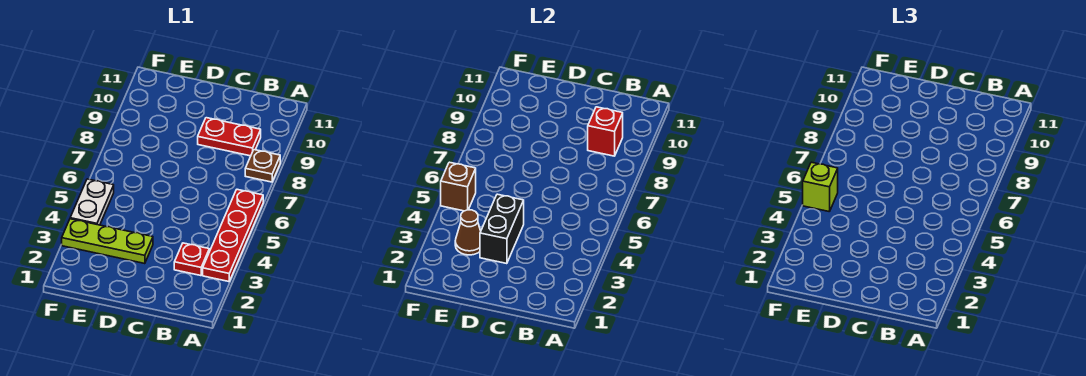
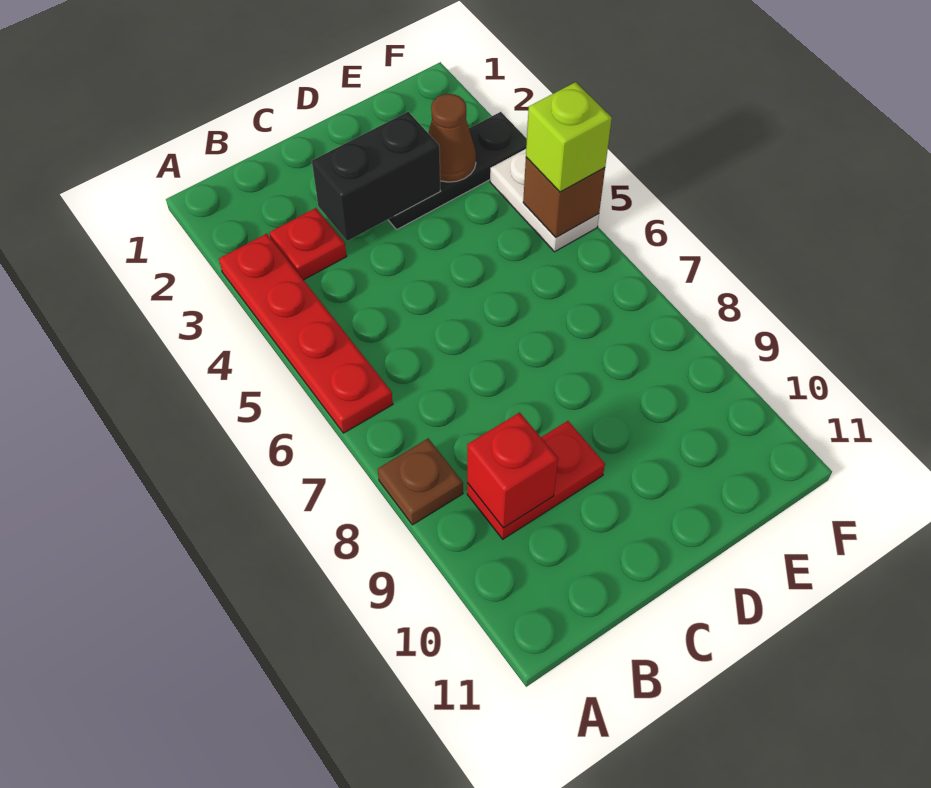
lime 1x3 plate [62,219,153,264] -> black 1x3 plate [388,112,527,229]
black 1x2 brick [480,194,524,264] -> black 1x2 brick turned to [312,112,440,241]

